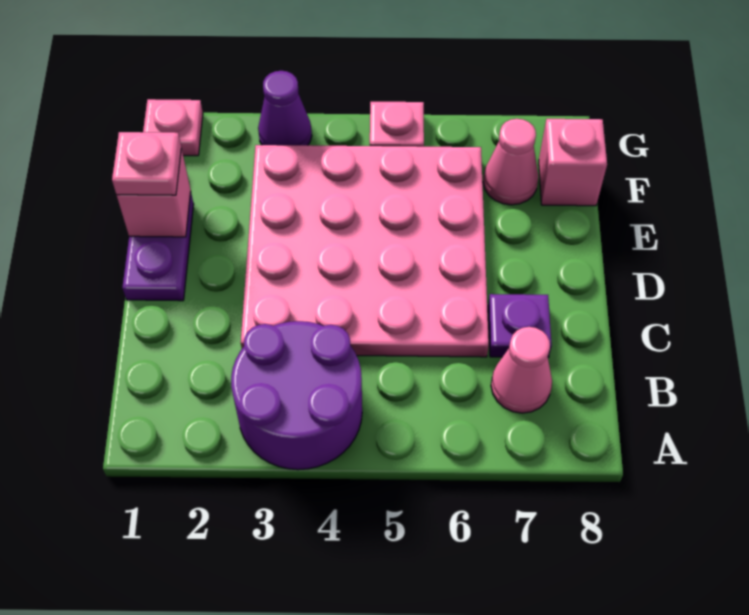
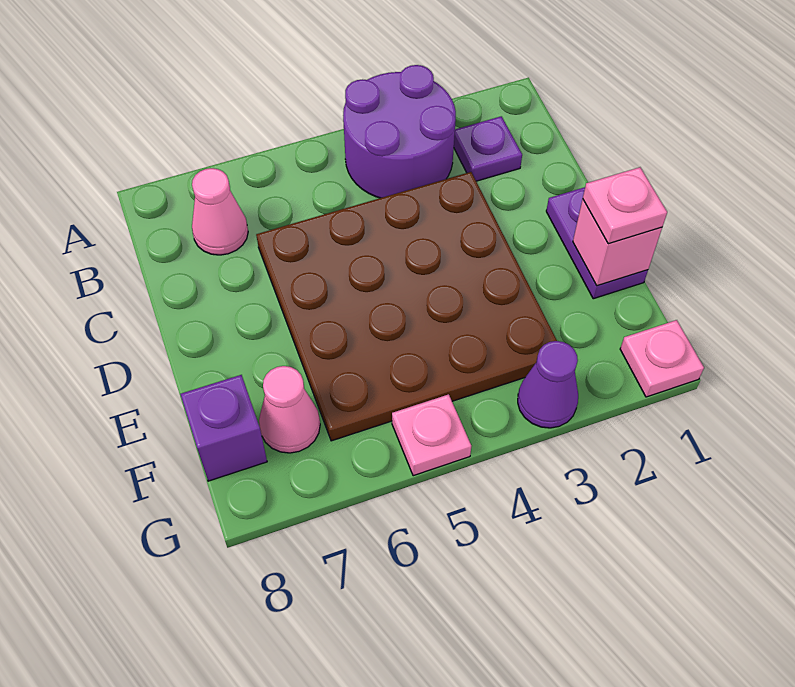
pink 4x4 plate [241,145,489,357] -> brown 4x4 plate [256,172,557,441]
purple 1x1 plate [488,294,552,358] -> purple 1x1 plate moved to [454,116,522,181]
pink 1x1 brick [539,119,607,206] -> purple 1x1 brick [180,375,267,481]

